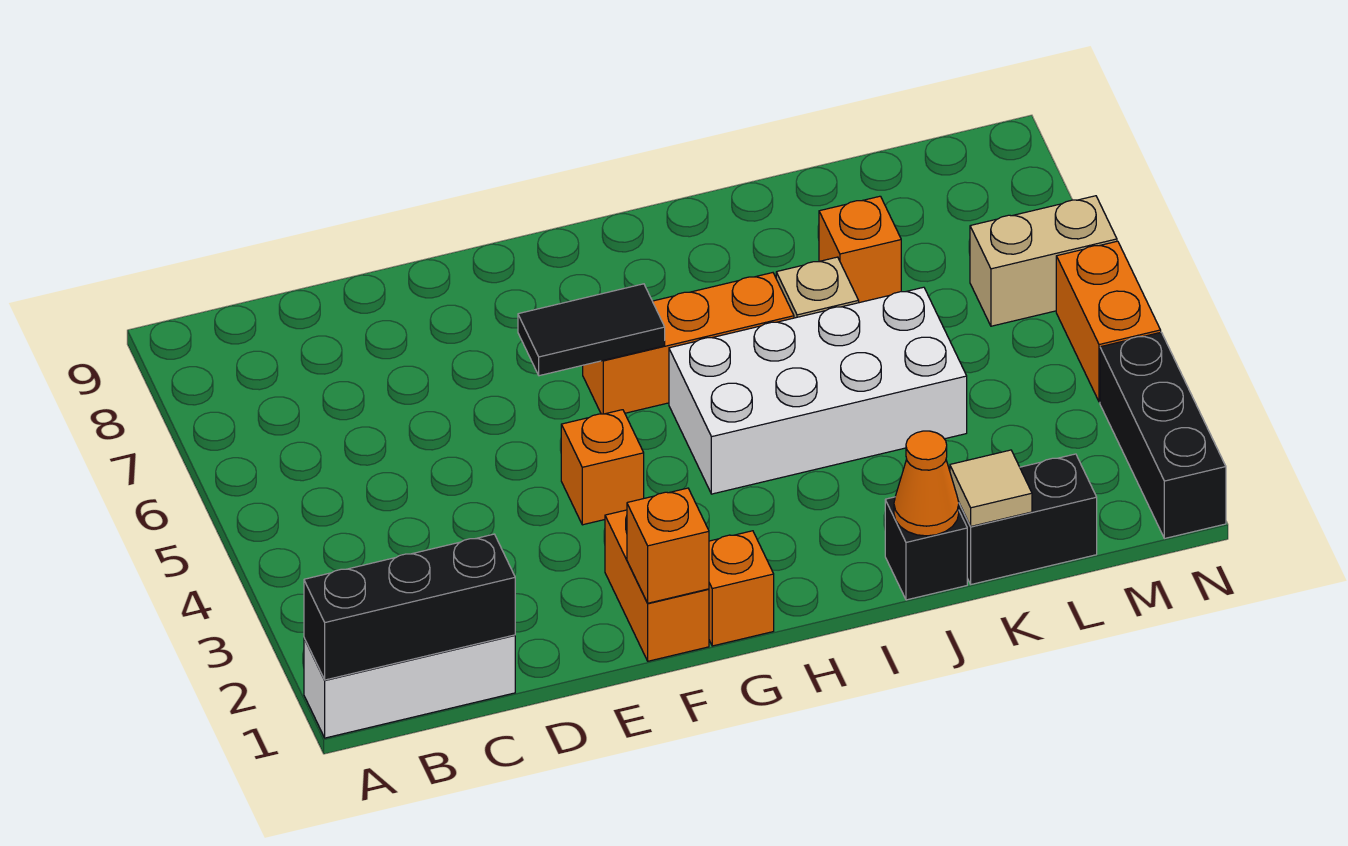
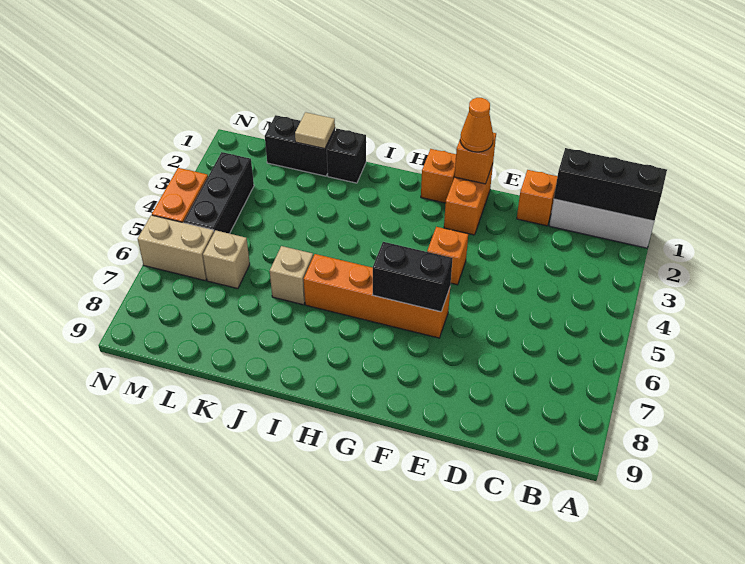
black 1x2 tile [518,284,665,376] -> black 1x2 brick [373,242,453,312]
orange 1x3 brick [583,273,794,414] -> orange 1x4 brick [304,254,450,338]
white 2x4 brick [669,287,967,494] -> none
orange 1x1 cone [894,431,959,536] -> orange 1x1 cone moved to [460,98,493,152]
orange 1x1 brick [819,196,901,303] -> orange 1x1 brick moved to [517,170,558,226]
none -> tan 1x1 brick [203,230,250,289]
black 1x3 brick [1100,332,1226,539] -> black 1x3 brick moved to [184,152,254,234]

